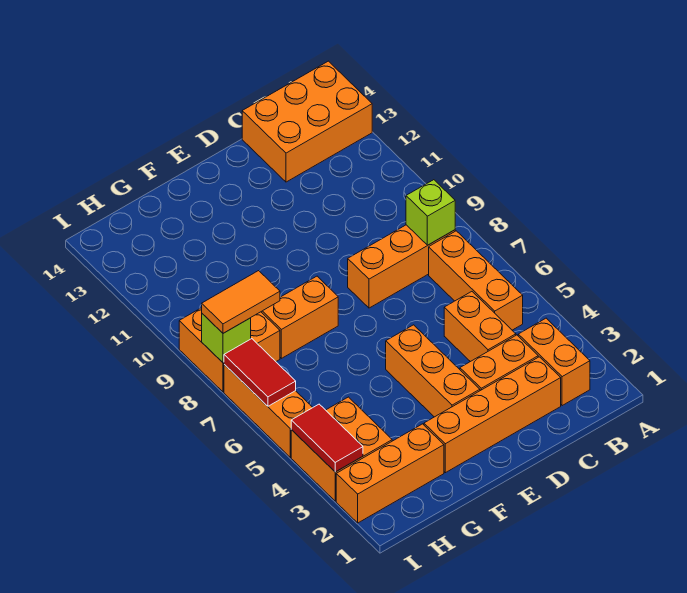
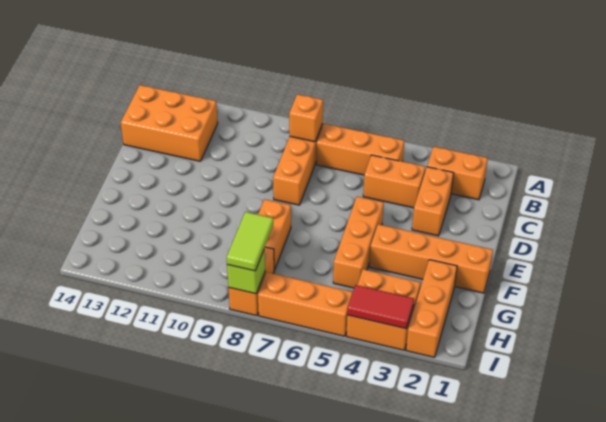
orange 2x3 brick [242,61,372,182] -> orange 2x3 brick turned to [121,85,218,161]
lime 1x1 brick [406,180,455,245] -> orange 1x1 brick [289,94,323,142]
orange 1x4 brick [424,357,561,473] -> orange 1x4 brick turned to [370,224,493,293]
orange 1x3 brick [386,325,480,417] -> orange 1x3 brick turned to [333,197,384,288]
orange 2x2 brick [179,308,280,392] -> orange 1x2 brick [229,247,274,316]
orange 1x2 tile [202,271,280,333] -> lime 1x2 tile [227,212,273,271]
red 1x2 tile [224,339,296,406] -> none

